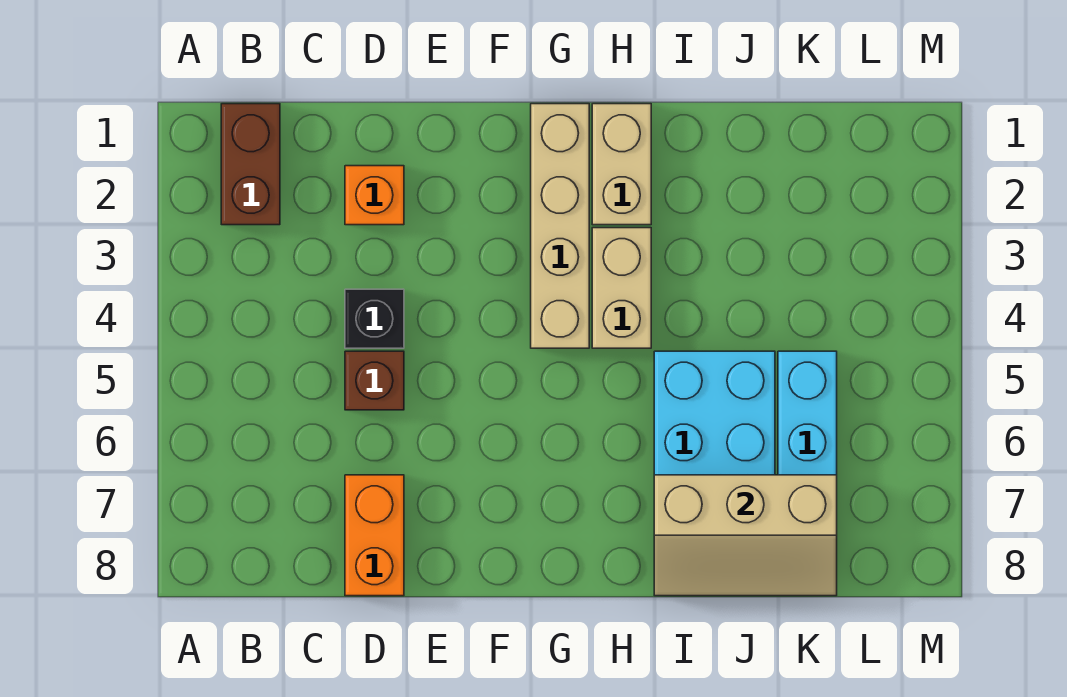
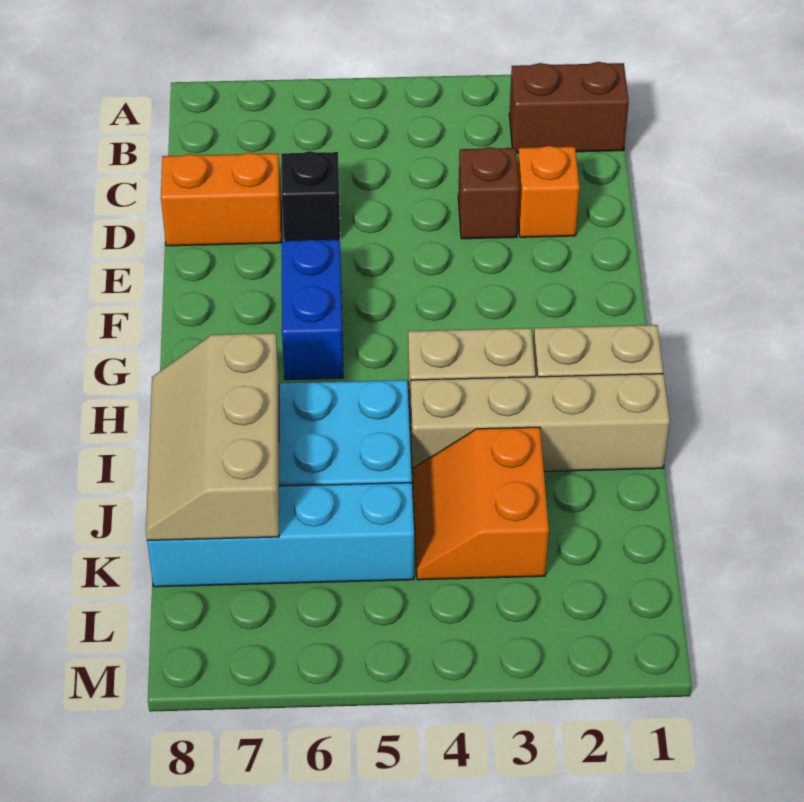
black 1x1 brick [345,289,404,348] -> black 1x1 brick moved to [281,151,340,241]
brown 1x1 brick [345,351,404,410] -> brown 1x1 brick moved to [458,147,520,239]
none -> blue 1x2 brick [282,239,343,380]
tan 1x4 brick [531,104,589,348] -> tan 1x4 brick moved to [410,374,670,474]
none -> orange 2x2 slope [413,427,549,580]

